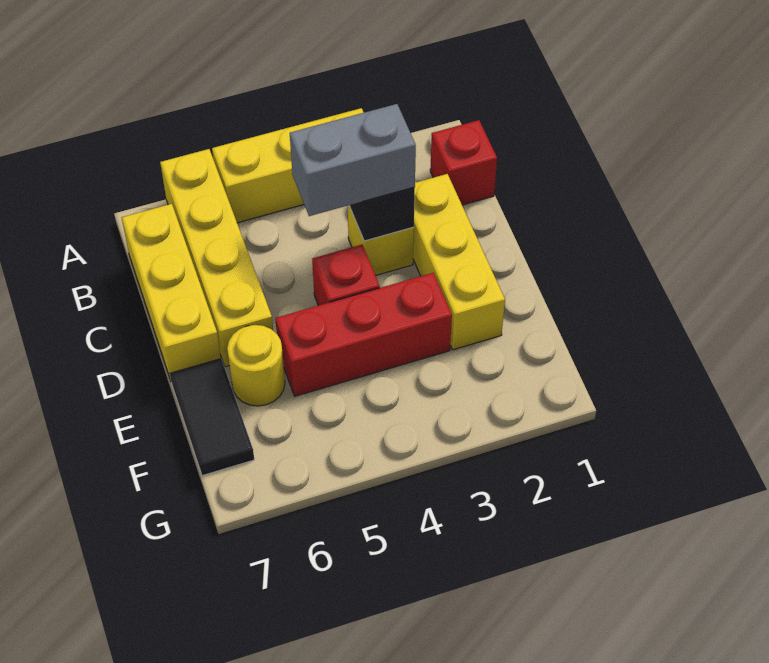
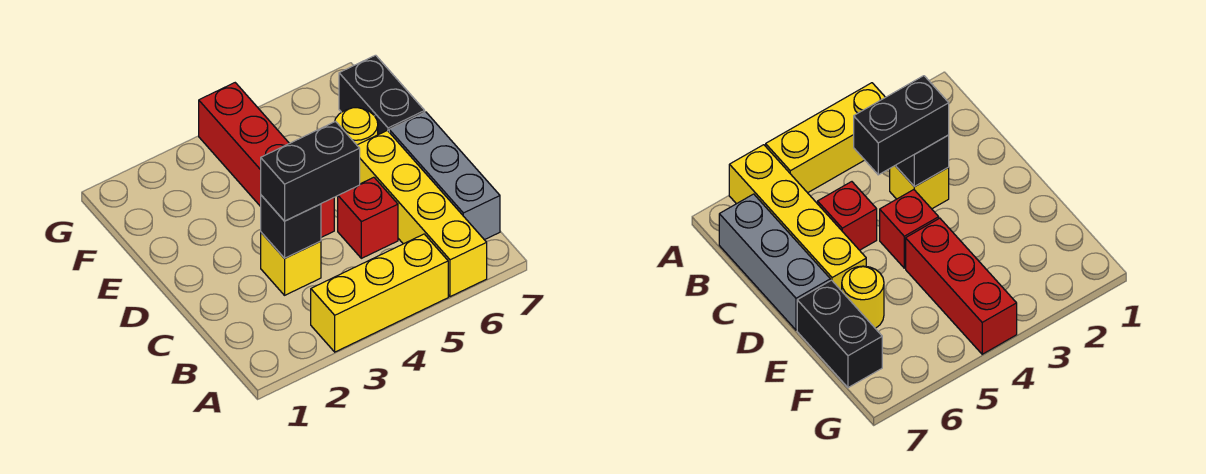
red 1x1 brick [430,120,497,205] -> red 1x1 brick moved to [338,177,398,258]
yellow 1x3 brick [122,204,221,380] -> grey 1x3 brick [389,112,500,240]
yellow 1x3 brick [413,174,505,350] -> none
grey 1x2 brick [290,104,416,216] -> black 1x2 brick [261,121,360,221]
red 1x3 brick [275,273,452,396] -> red 1x3 brick turned to [199,83,289,207]
black 1x2 tile [170,359,254,476] -> black 1x2 brick [339,55,425,135]

